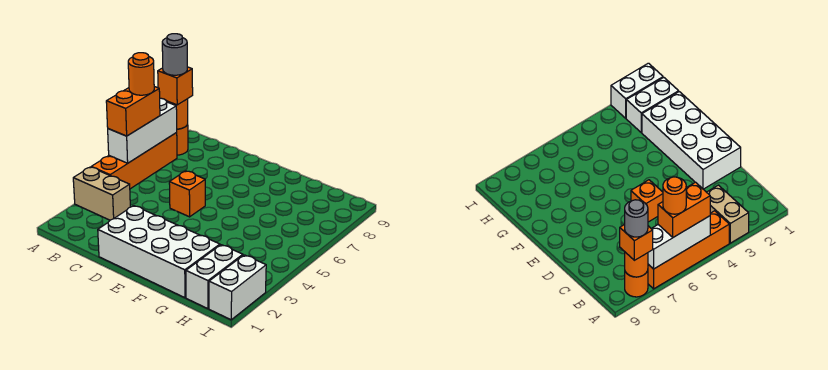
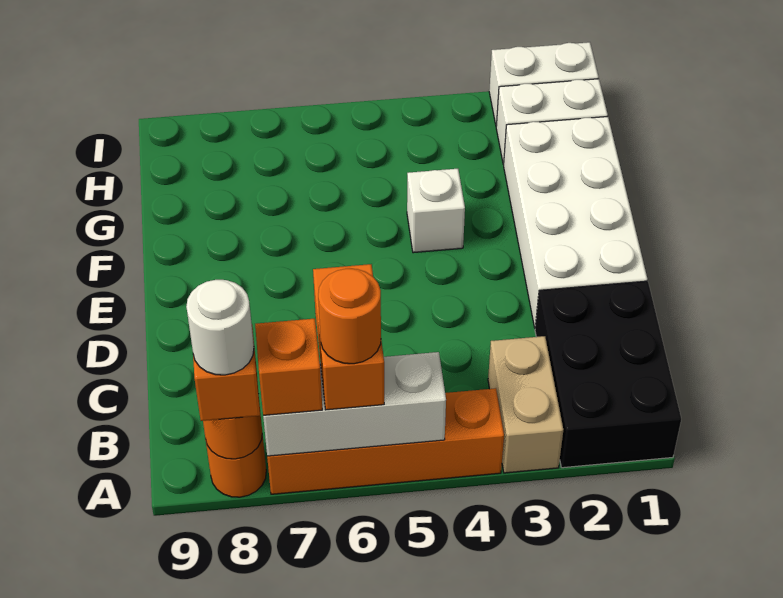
none -> black 2x3 brick [535,281,681,468]
orange 1x2 brick [106,87,160,136] -> orange 1x2 brick turned to [313,264,384,410]
grey 1x1 round brick [162,34,187,75] -> white 1x1 round brick [186,280,254,375]
orange 1x1 brick [169,171,205,217] -> orange 1x1 brick moved to [255,319,322,415]
none -> white 1x1 brick [407,169,465,253]

